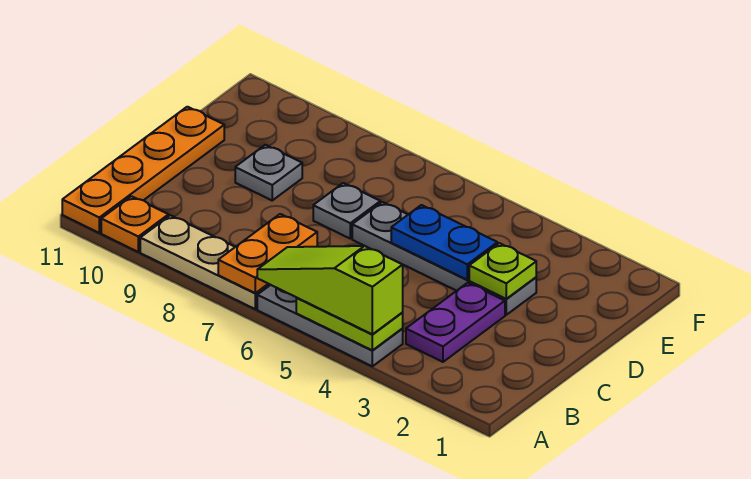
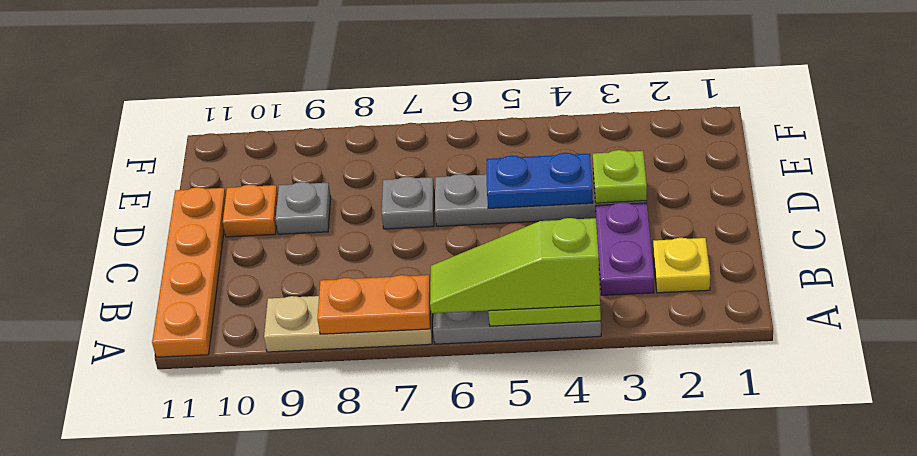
orange 1x2 plate [218,214,317,293] -> orange 1x2 plate turned to [317,275,431,334]
orange 1x1 plate [101,196,169,252] -> orange 1x1 plate moved to [223,185,278,237]
none -> yellow 1x1 plate [653,238,710,293]

